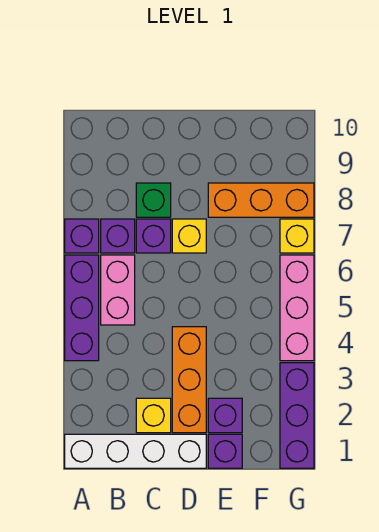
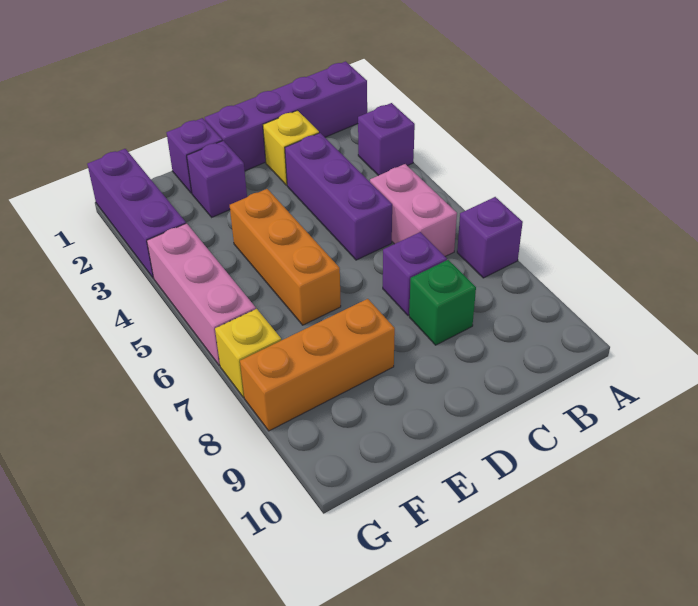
white 1x4 brick [65,434,206,468] -> purple 1x4 brick [205,61,367,171]
purple 1x3 brick [65,255,99,361] -> purple 1x3 brick moved to [285,133,392,260]
purple 1x1 brick [101,219,135,253] -> purple 1x1 brick moved to [358,103,415,176]
orange 1x3 brick [172,327,206,433] -> orange 1x3 brick moved to [230,189,341,325]
yellow 1x1 brick [172,219,206,253] -> none

